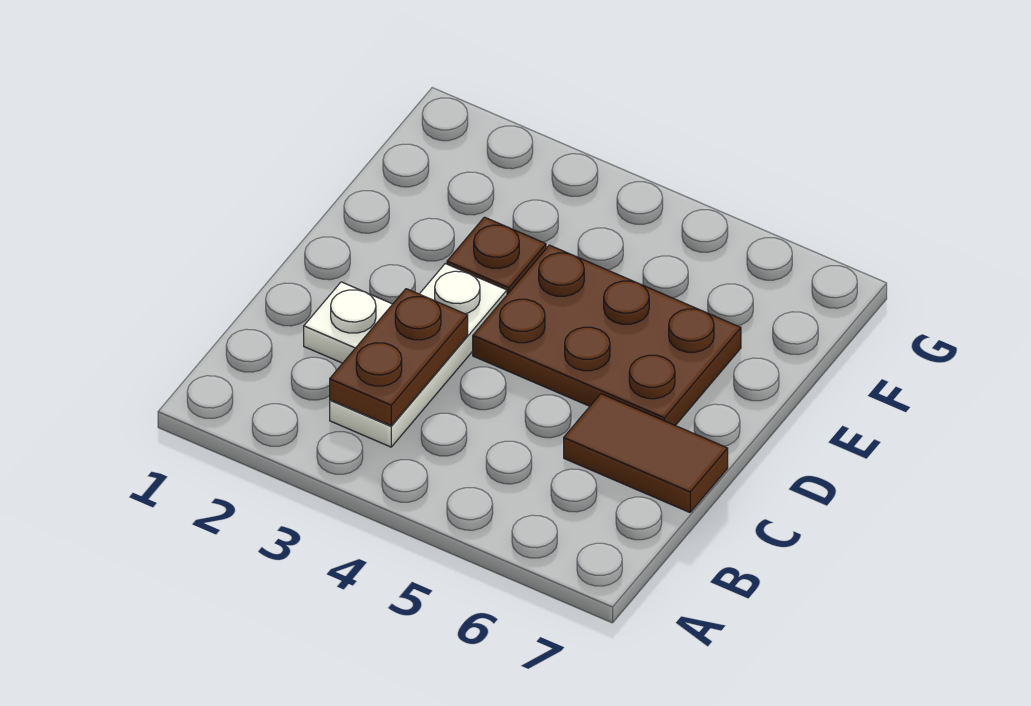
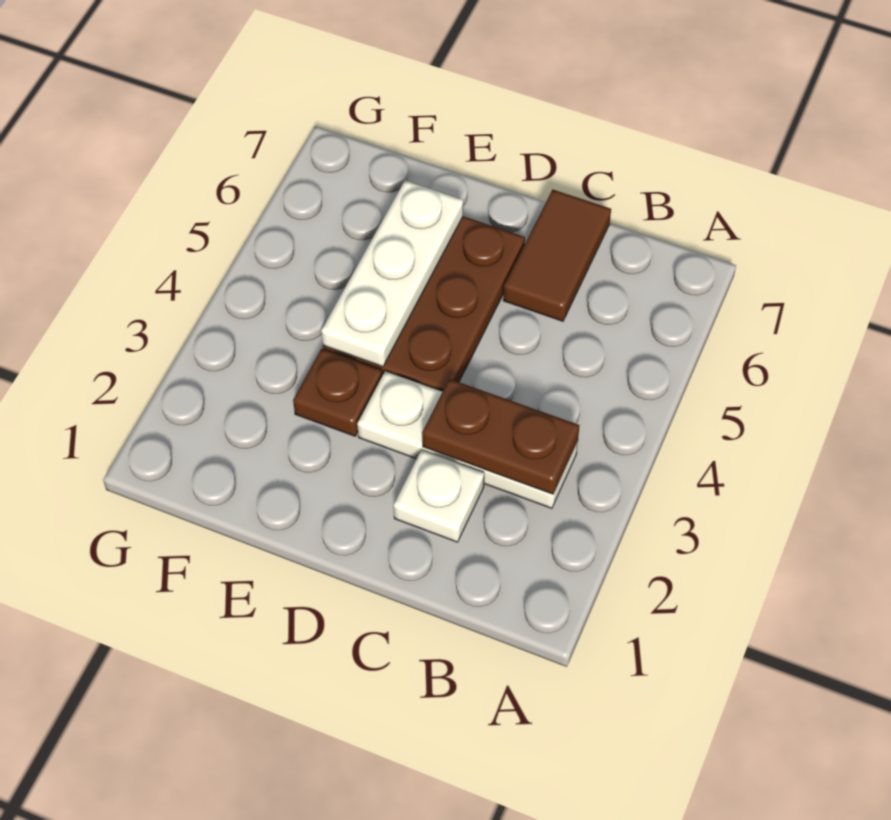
none -> white 1x3 plate [321,180,463,367]

